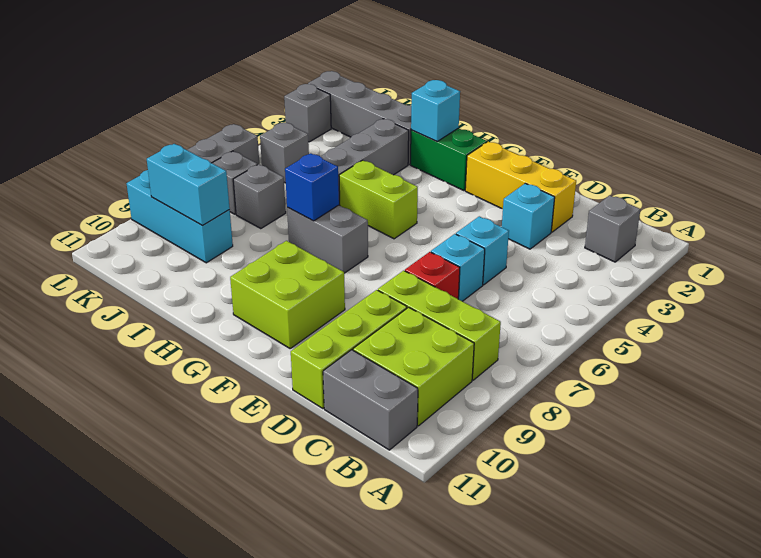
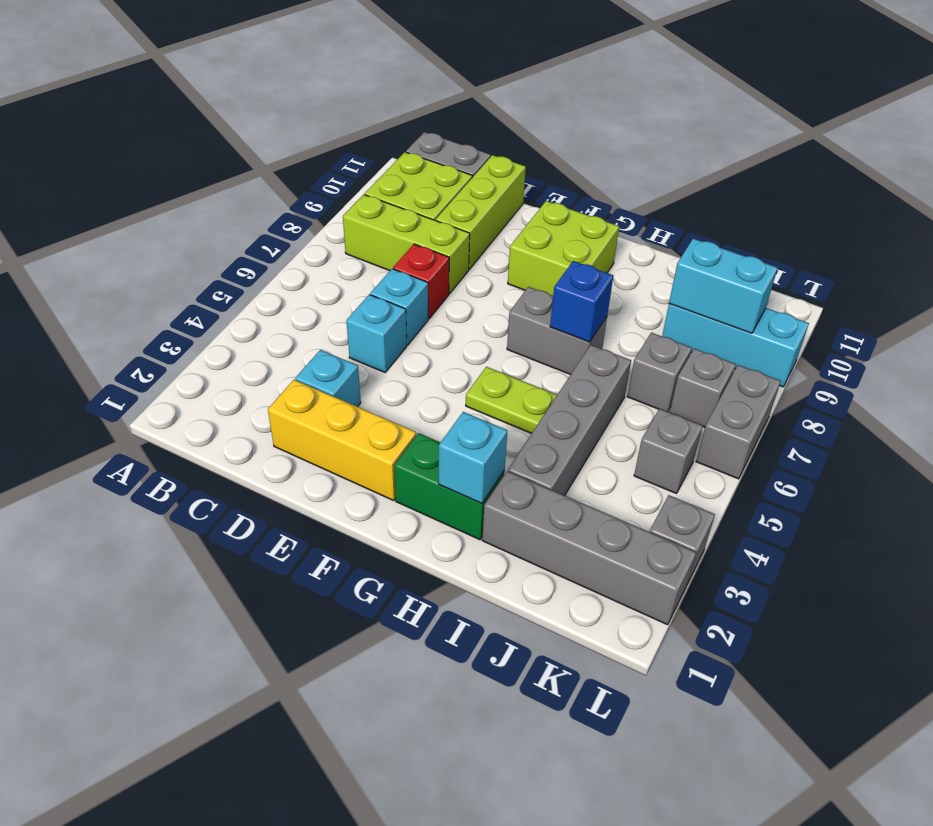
grey 1x1 brick [585,195,641,262] -> none
lime 1x2 brick [339,160,418,239] -> lime 1x2 plate [466,367,557,433]

